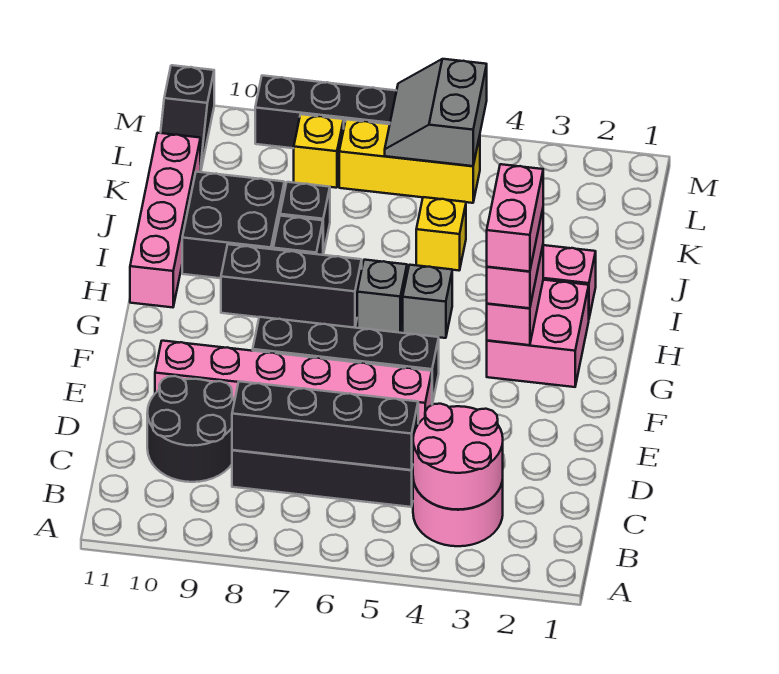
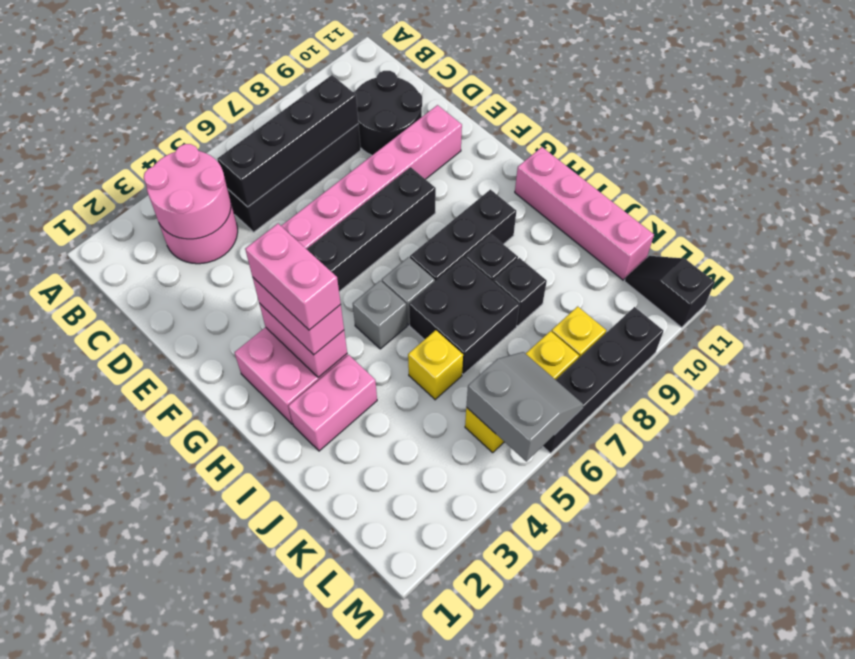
black 2x2 brick [182,172,284,278] -> black 2x2 brick moved to [409,258,519,374]

